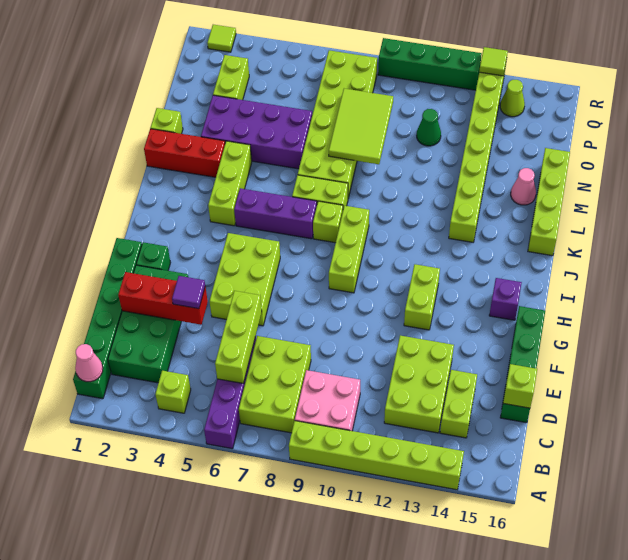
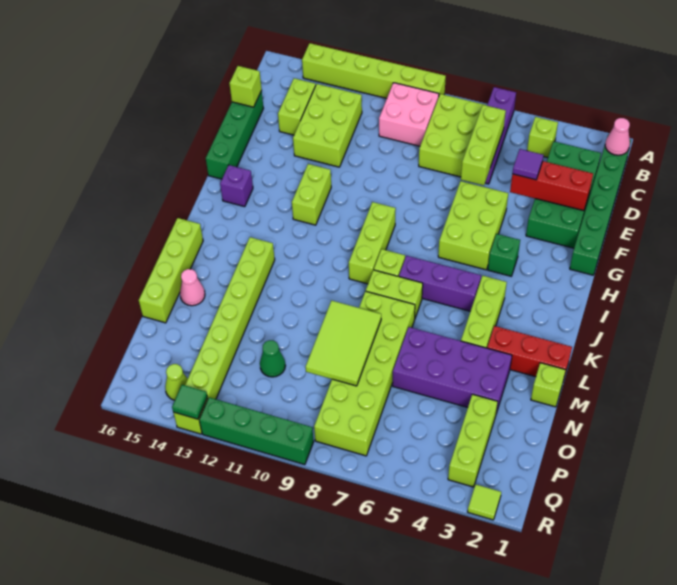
green 1x1 brick [136,242,171,271] -> green 1x1 brick moved to [488,234,520,276]
lime 1x2 brick [213,55,249,100] -> lime 1x3 brick [448,394,498,487]
lime 1x1 tile [479,47,508,76] -> green 1x1 tile [172,385,207,419]

